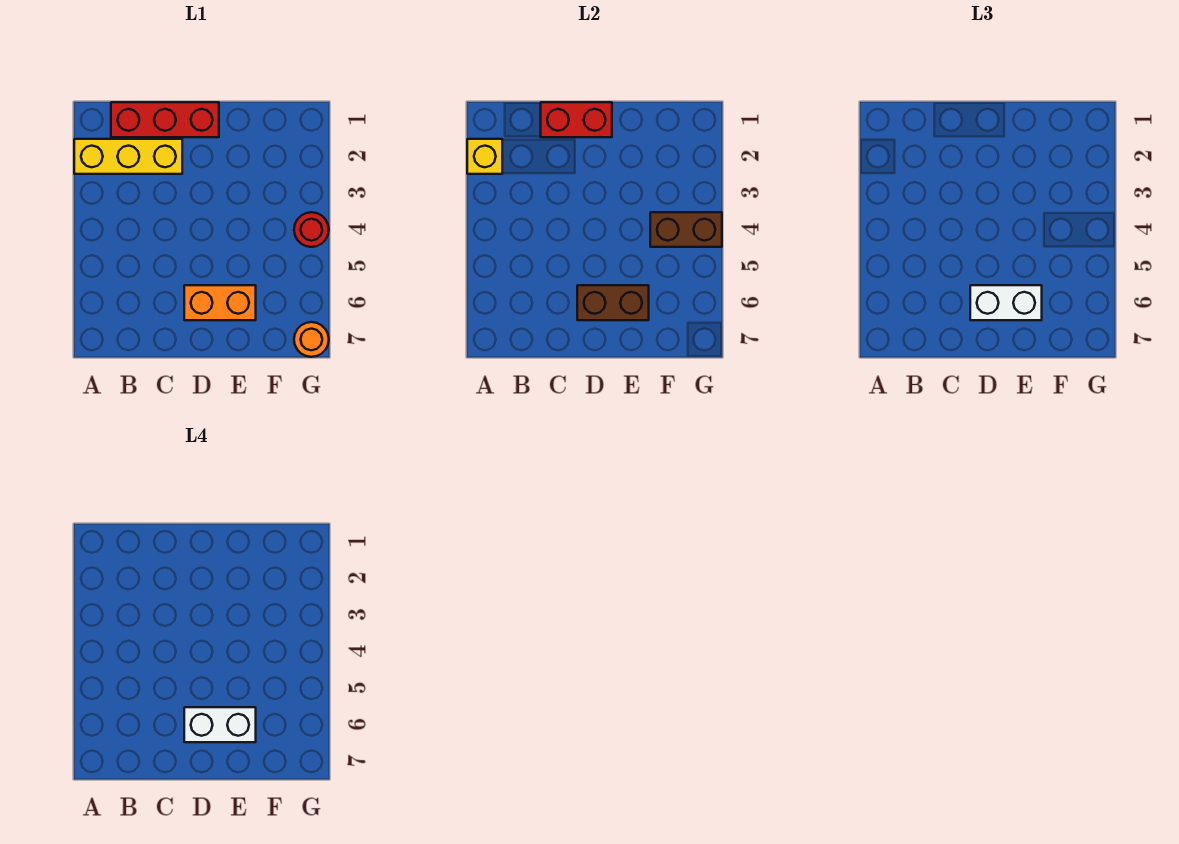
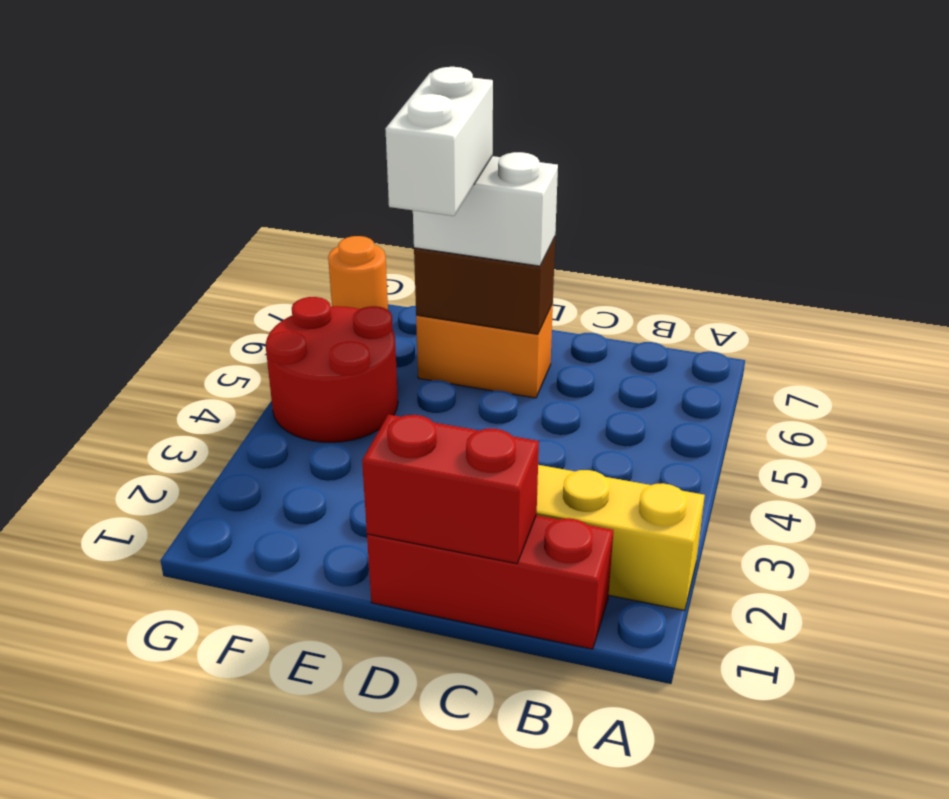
yellow 1x1 brick [467,139,502,174] -> none
white 1x2 brick [184,707,256,742] -> white 1x2 brick turned to [385,67,493,216]
brown 1x2 brick [650,212,722,247] -> none
red 1x1 round brick [294,212,329,247] -> red 2x2 round brick [266,297,398,442]

